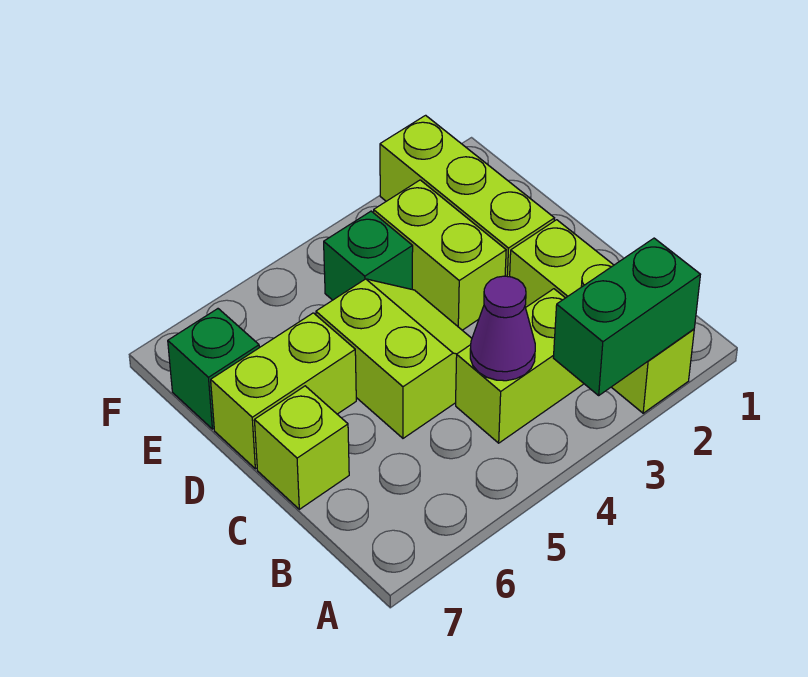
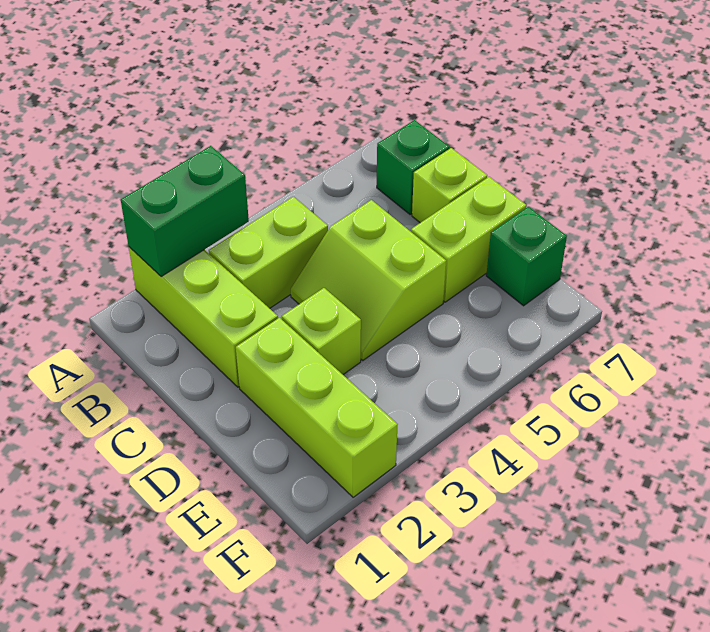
purple 1x1 cone [470,276,535,381] -> none
lime 1x2 brick [374,180,506,330] -> lime 1x1 brick [282,288,361,374]
green 1x1 brick [324,211,413,300] -> green 1x1 brick moved to [377,120,449,214]

